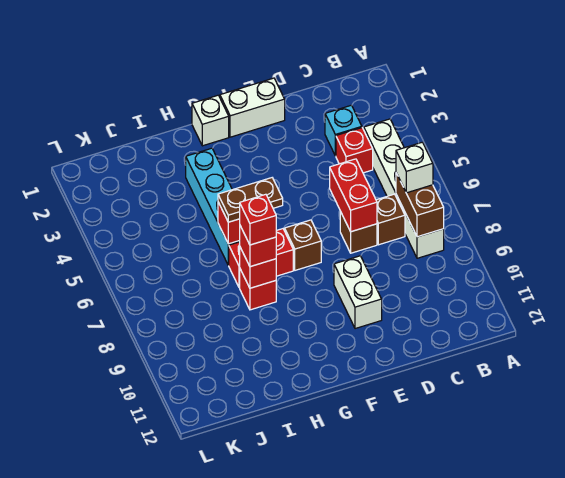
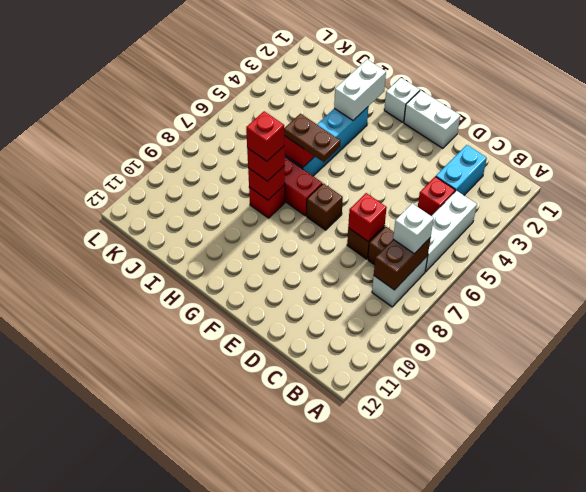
cyan 1x1 brick [325,105,362,156] -> cyan 1x2 brick [436,145,487,195]
red 1x2 brick [330,159,377,232] -> red 1x1 brick [348,193,387,242]
white 1x2 brick [334,256,382,329] -> white 1x2 brick moved to [334,60,386,120]

